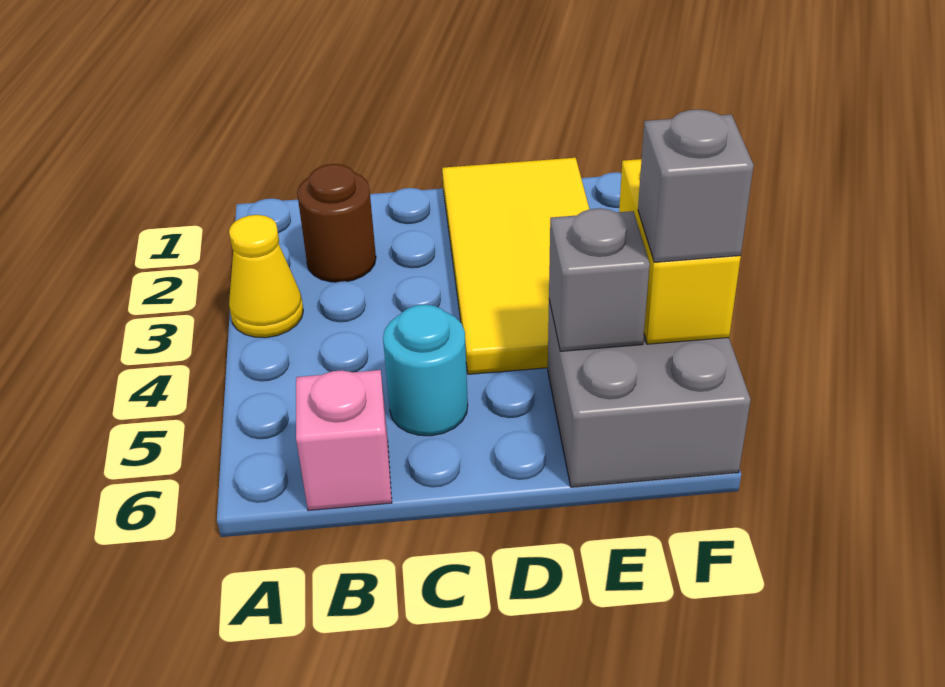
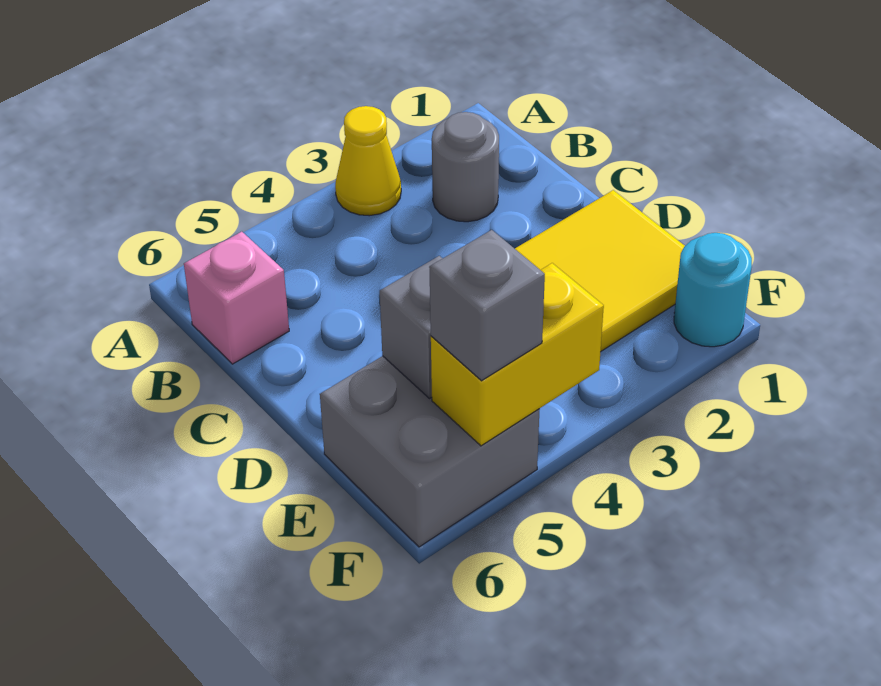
brown 1x1 round brick [297,164,376,282] -> grey 1x1 round brick [432,112,499,222]
cyan 1x1 round brick [383,305,468,436] -> cyan 1x1 round brick moved to [674,233,752,347]

